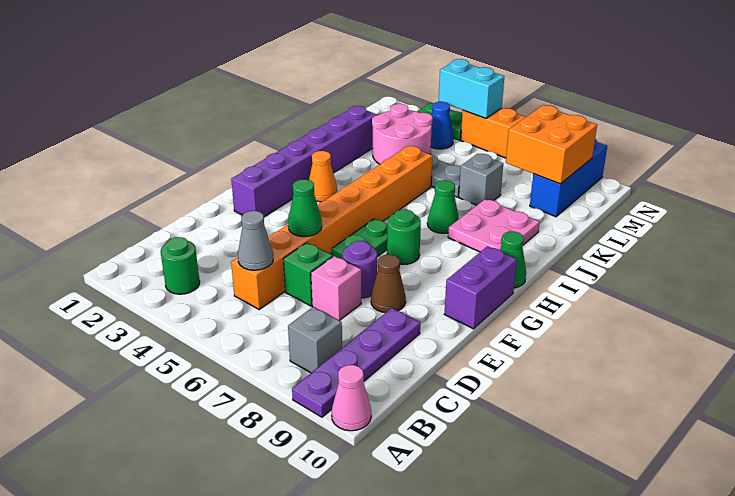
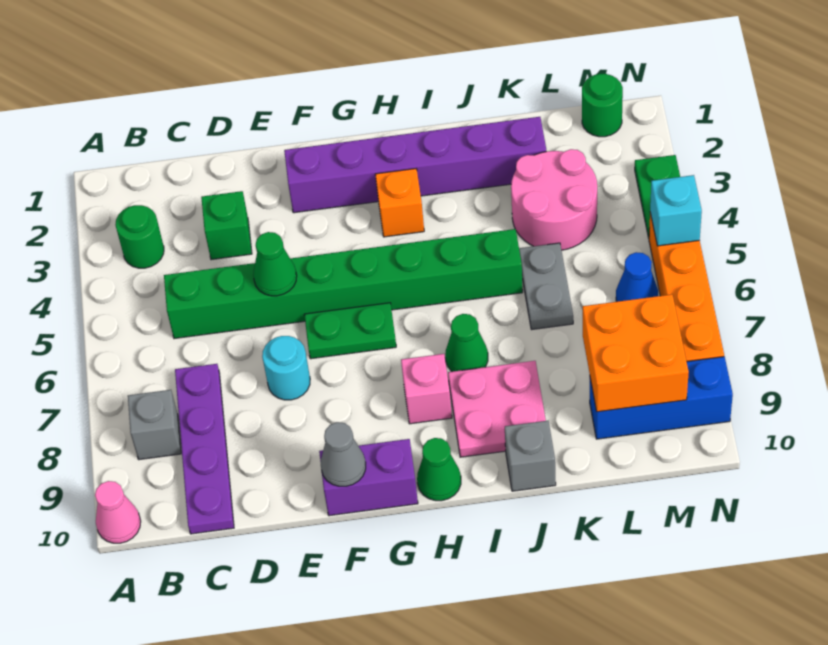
purple 1x4 plate [292,308,420,417] -> purple 1x4 plate turned to [175,364,234,534]
orange 1x8 brick [231,146,432,309] -> green 1x8 brick [164,229,523,339]
grey 1x1 cone [238,211,273,270] -> grey 1x1 cone moved to [321,422,366,486]
green 1x1 brick [283,243,333,306] -> green 1x1 brick moved to [201,191,252,260]
pink 1x1 brick [311,256,361,321] -> pink 1x1 brick moved to [401,354,452,424]
purple 1x1 round brick [343,241,377,298] -> cyan 1x1 round brick [262,336,310,400]
brown 1x1 cone [371,255,406,313] -> none
green 1x1 round brick [387,209,421,264] -> green 1x1 round brick moved to [582,74,623,137]
orange 1x1 cone [309,151,337,202] -> orange 1x1 brick [375,169,424,237]
grey 1x1 brick [459,154,503,205] -> grey 1x1 brick moved to [505,421,556,491]
blue 1x1 cone [431,102,454,149] -> blue 1x1 cone moved to [616,252,658,302]
cyan 1x2 brick [439,59,504,118] -> cyan 1x1 brick [650,175,702,246]

